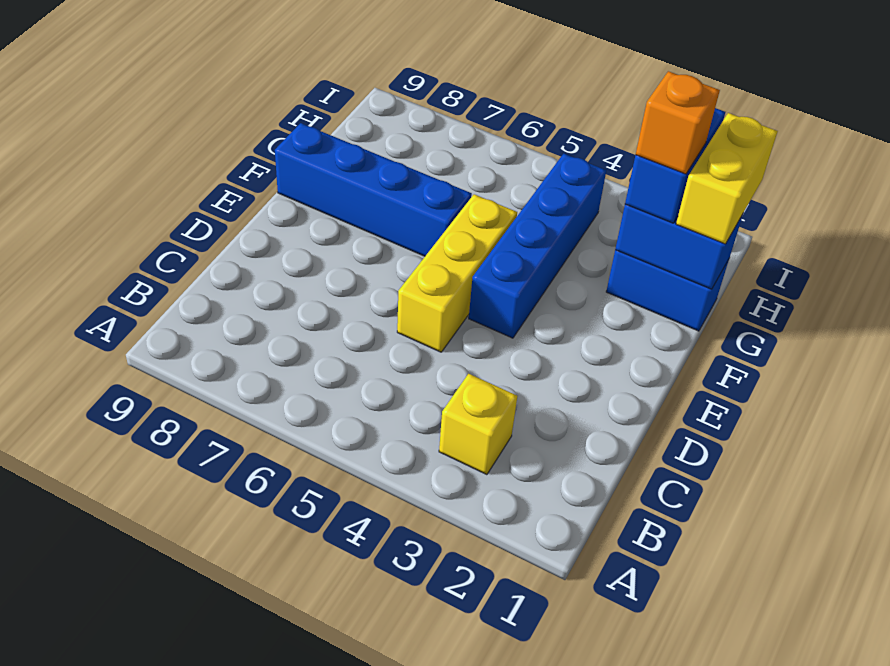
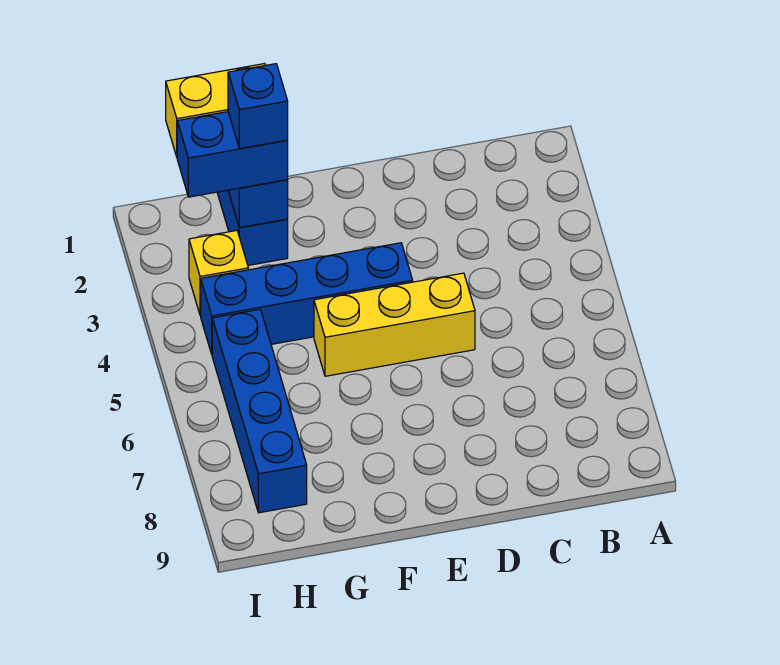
yellow 1x1 brick [439,374,517,475] -> yellow 1x1 brick moved to [189,230,248,315]
blue 1x4 brick [275,123,472,256] -> blue 1x4 brick moved to [212,309,307,513]
orange 1x1 brick [636,71,720,174] -> blue 1x1 brick [228,64,288,149]

